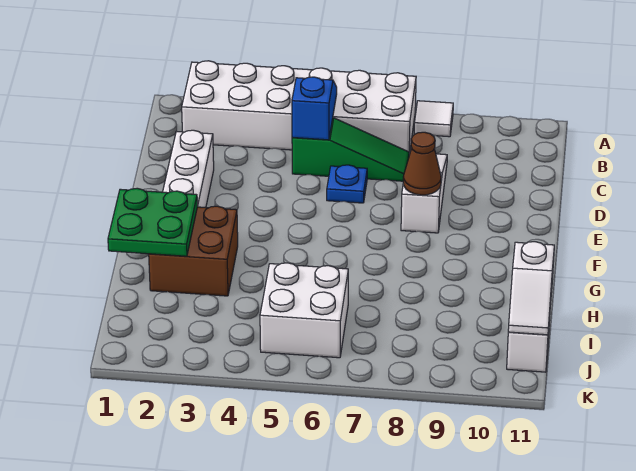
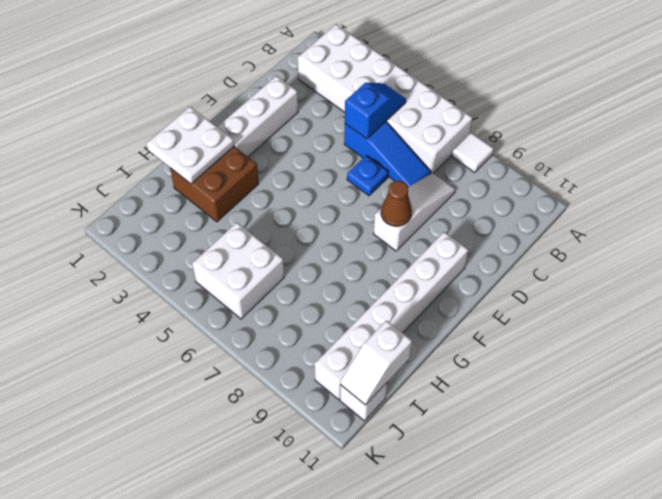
green 1x3 slope [292,118,409,181] -> blue 1x3 slope [344,122,431,187]
none -> white 1x6 brick [314,232,468,400]
green 2x2 plate [108,188,197,256] -> white 2x2 plate [147,107,234,184]

